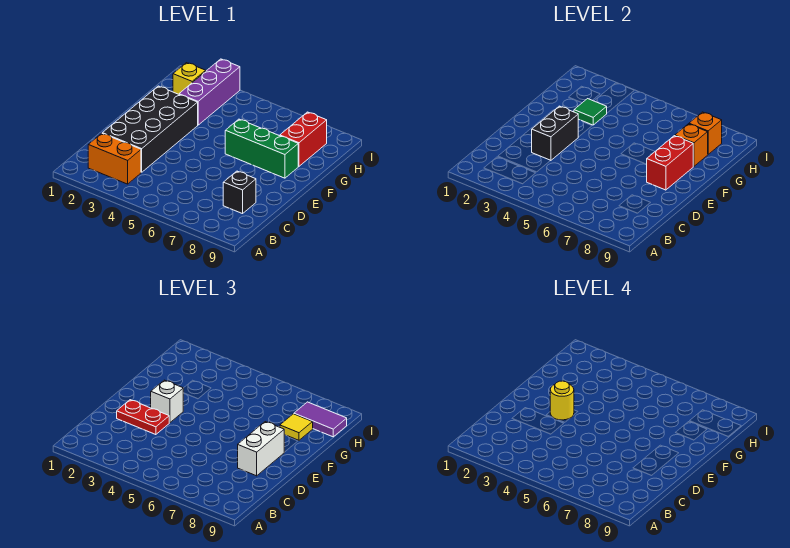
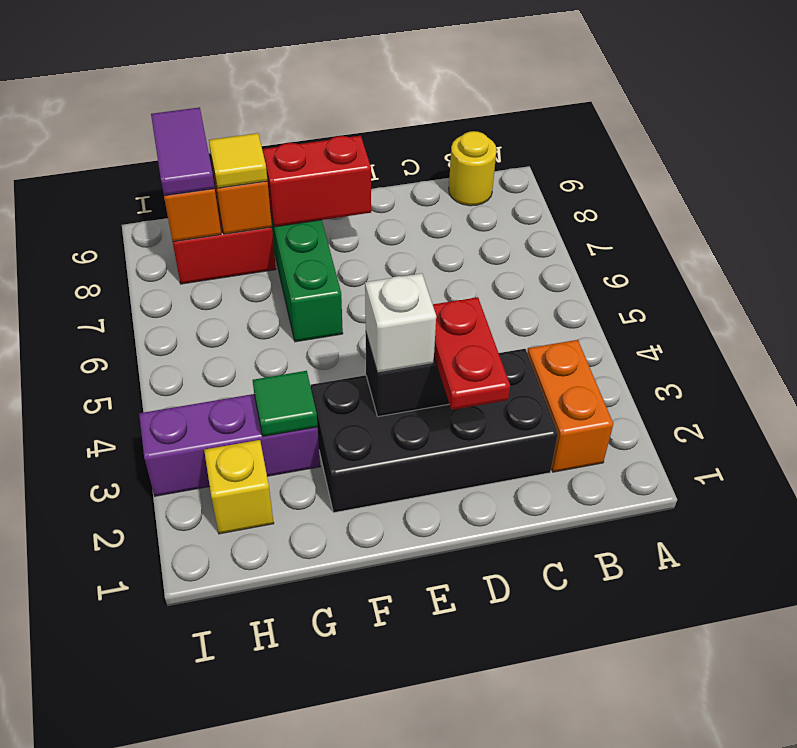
black 1x1 brick [223,171,256,214] -> none
white 1x2 brick [238,422,284,476] -> none
yellow 1x1 round brick [550,381,574,420] -> yellow 1x1 round brick moved to [449,131,496,206]

